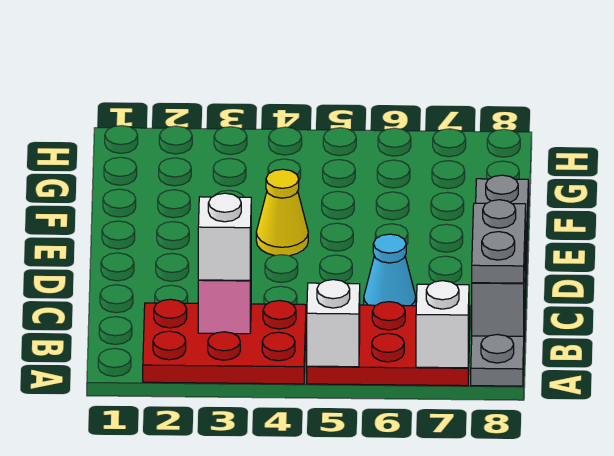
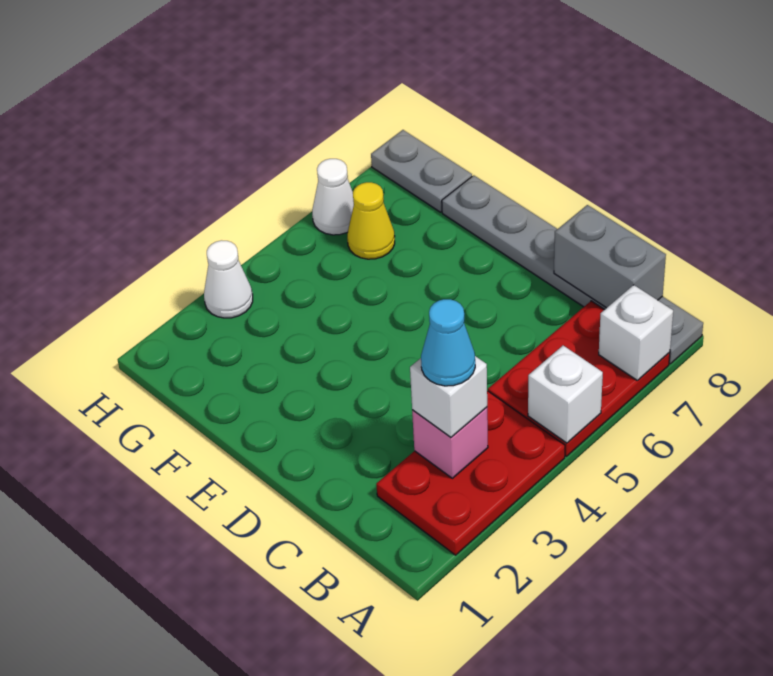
grey 1x2 plate [472,200,526,283] -> grey 1x2 plate moved to [371,130,472,212]
cyan 1x1 cone [364,234,416,306] -> cyan 1x1 cone moved to [421,299,475,386]
yellow 1x1 cone [256,169,308,256] -> yellow 1x1 cone moved to [347,182,395,259]
none -> white 1x1 cone [204,240,253,318]
none -> white 1x1 cone [312,159,354,235]

